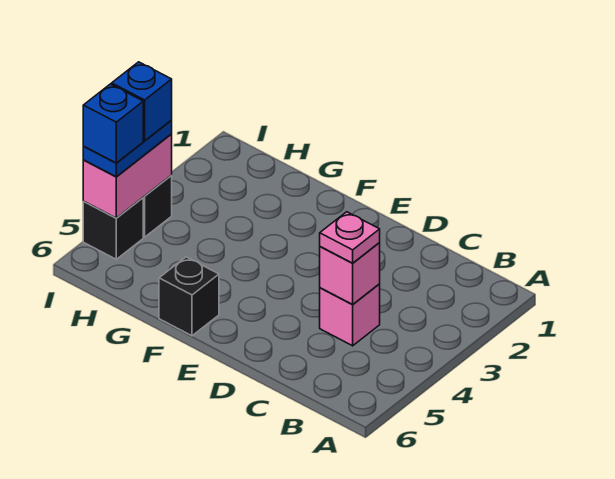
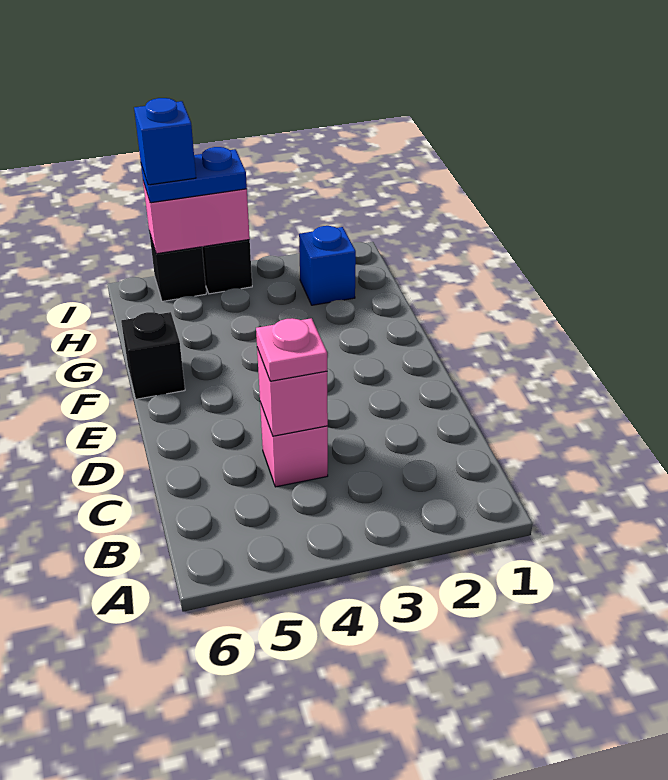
blue 1x1 brick [112,62,172,141] -> blue 1x1 brick moved to [299,226,356,305]

